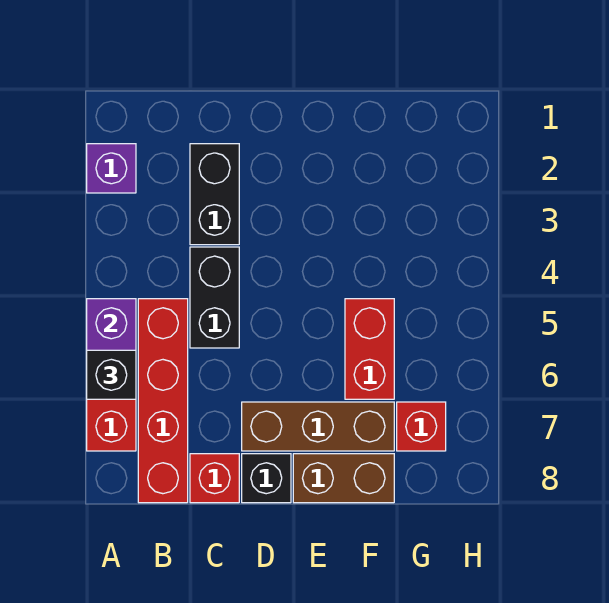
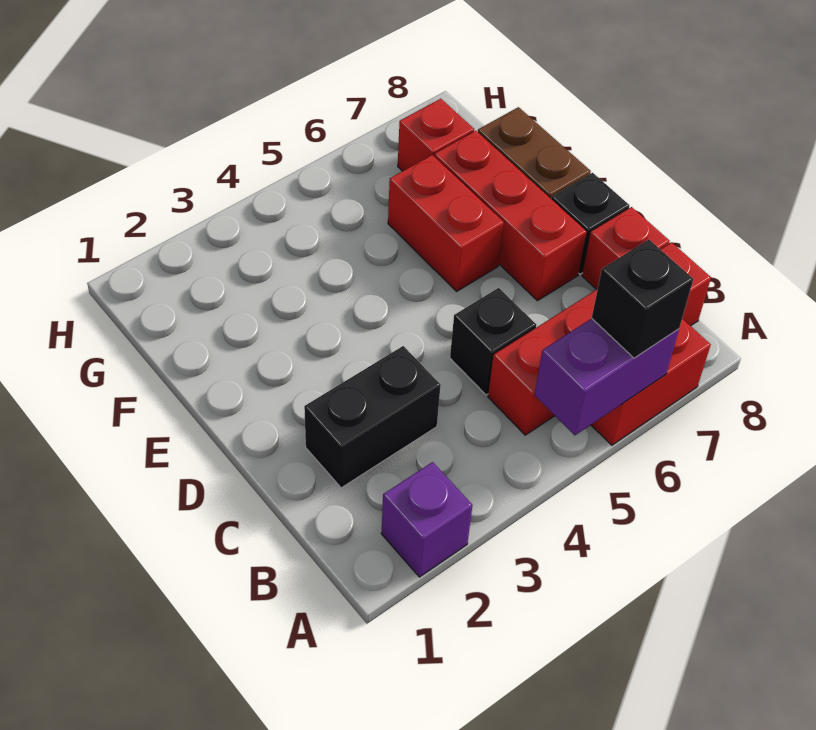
black 1x2 brick [190,247,239,348] -> black 1x1 brick [450,288,536,395]
brown 1x3 brick [242,402,394,451] -> red 1x3 brick [434,131,586,301]
red 1x2 brick [345,299,394,399] -> red 1x2 brick turned to [388,155,504,291]

